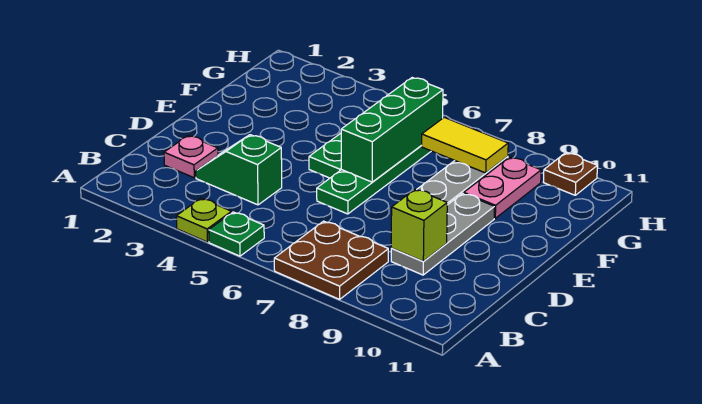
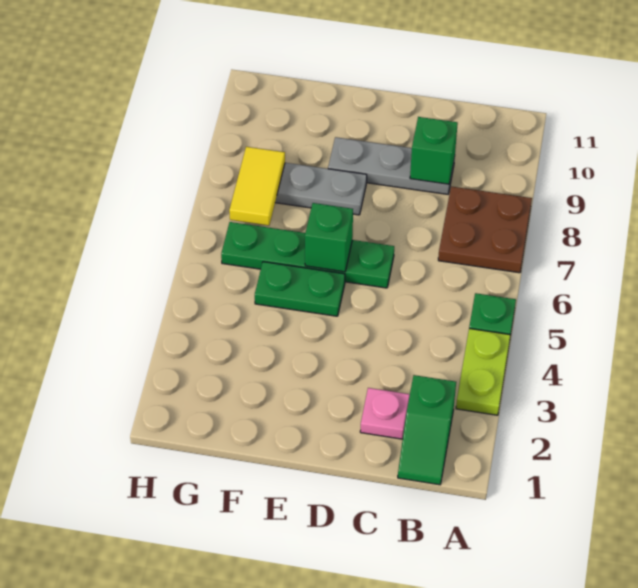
lime 1x1 plate [176,198,232,242] -> lime 1x2 plate [456,328,510,415]
green 1x2 slope [196,135,282,205] -> green 1x2 slope moved to [398,375,456,485]
lime 1x1 brick [391,189,447,261] -> green 1x1 brick [410,117,458,184]
green 1x3 brick [341,78,443,182] -> green 1x1 brick [305,203,353,272]
pink 1x2 plate [464,157,541,218] -> none
brown 1x1 plate [544,153,597,195] -> none

